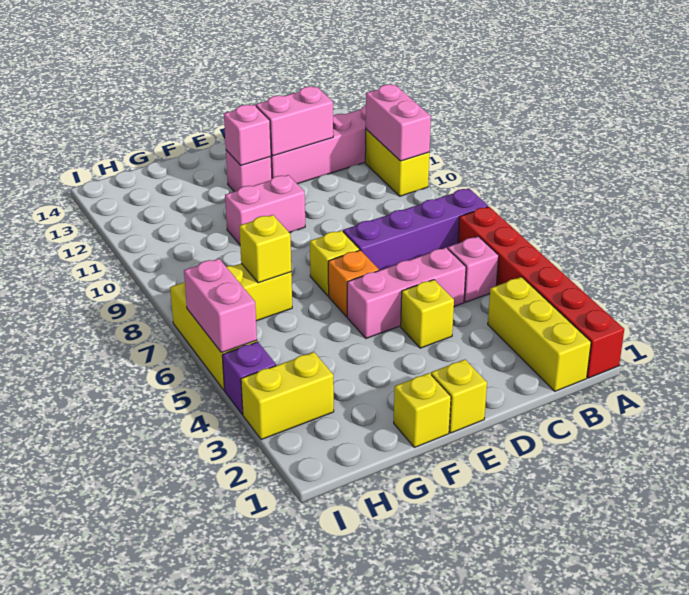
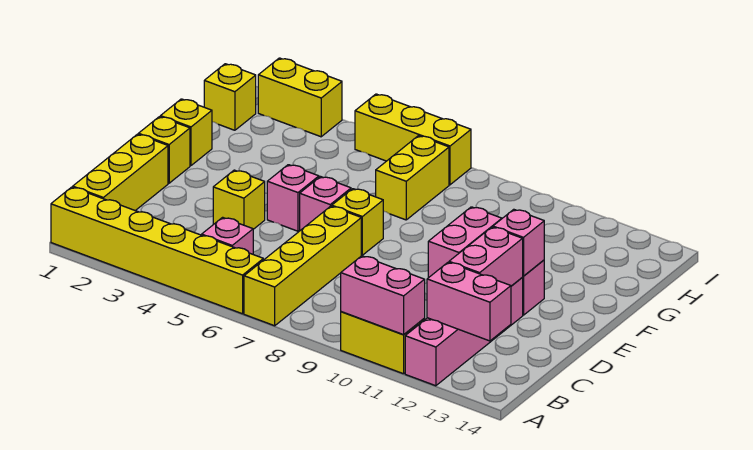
red 1x6 brick [458,207,624,378] -> yellow 1x6 brick [51,187,263,314]
purple 1x4 brick [343,188,488,271] -> yellow 1x4 brick [244,206,361,326]
yellow 1x3 brick [488,277,591,391] -> yellow 1x3 brick turned to [73,134,168,211]
pink 1x3 brick [347,248,466,338] -> pink 1x1 brick [267,165,319,231]
orange 1x1 brick [328,250,379,317] -> pink 1x1 brick [300,177,351,230]
yellow 1x1 brick [239,215,291,283] -> yellow 1x1 brick moved to [204,64,256,130]
yellow 1x2 brick [241,352,334,440] -> yellow 1x2 brick turned to [258,58,342,137]
purple 1x1 brick [222,342,276,414] -> none
pink 1x2 brick [184,259,257,353] -> pink 1x2 brick moved to [427,262,511,341]

